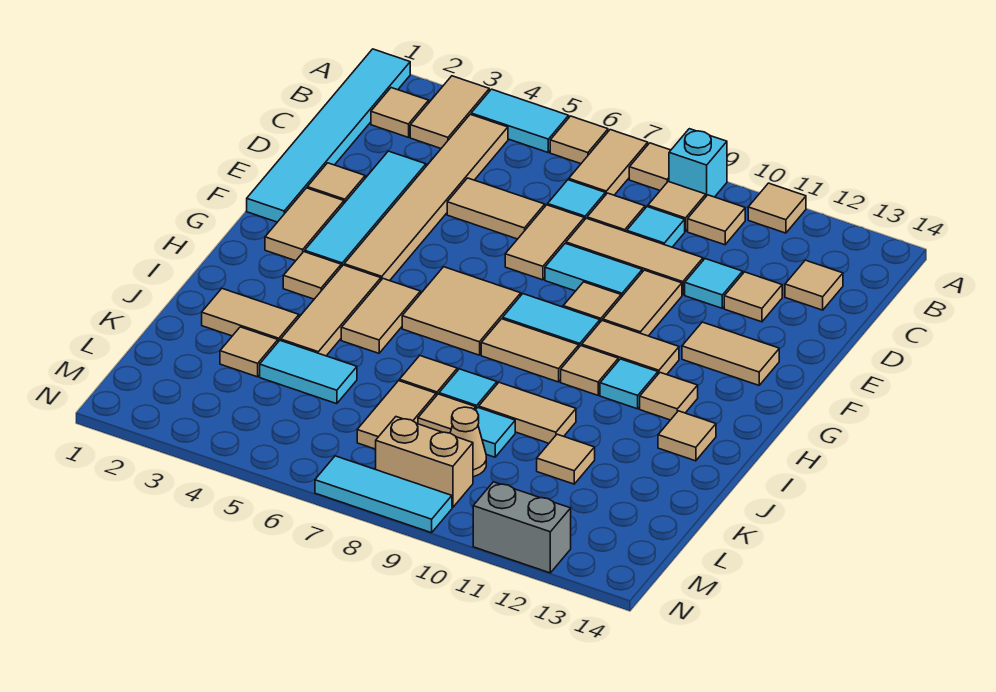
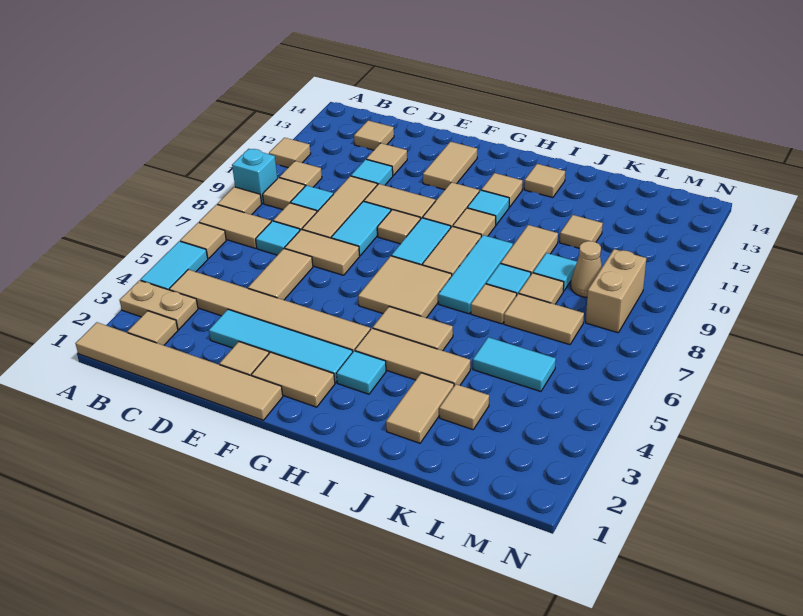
cyan 1x6 tile [247,49,410,222] -> tan 1x6 tile [76,322,283,420]
tan 1x2 tile [410,76,489,148] -> tan 1x2 plate [120,280,198,330]
tan 1x1 tile [283,252,341,299] -> cyan 1x1 tile [336,351,386,394]
cyan 1x2 tile [260,340,357,404] -> cyan 1x2 tile turned to [473,337,556,392]
cyan 1x3 tile [315,456,452,533] -> cyan 1x3 tile moved to [438,235,513,314]
grey 1x2 brick [473,482,571,573] -> none

